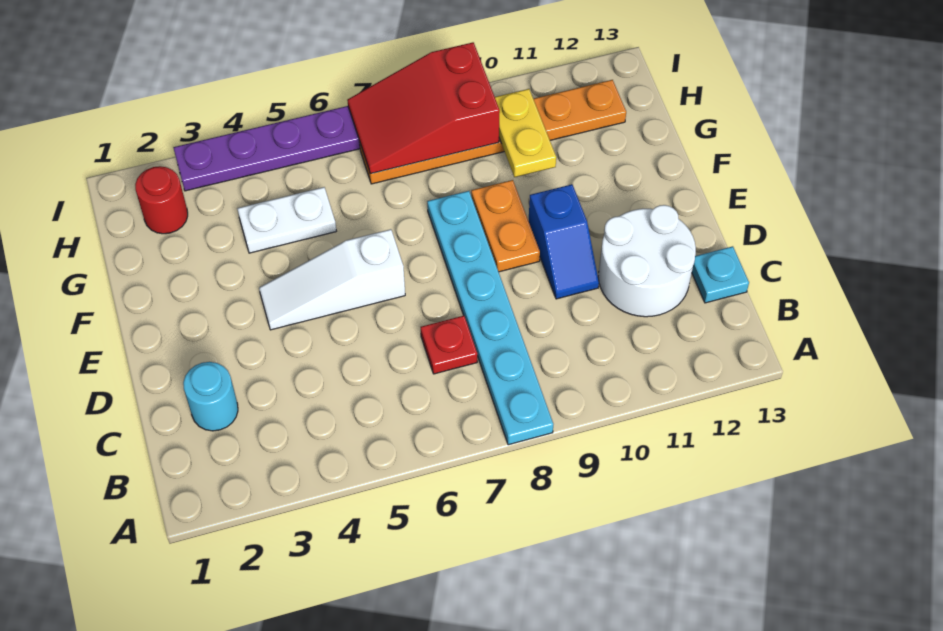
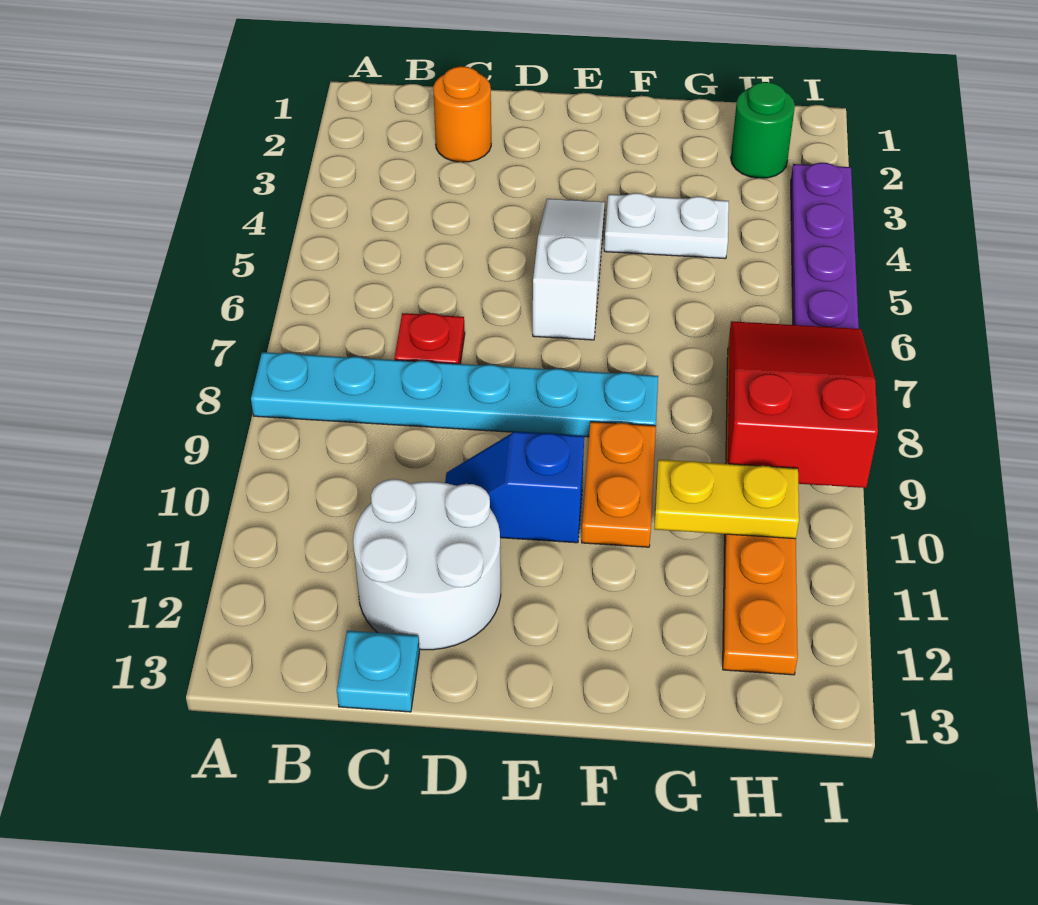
cyan 1x1 round brick [183,362,238,431] -> orange 1x1 round brick [433,66,491,162]
orange 1x2 plate [471,180,540,272] -> orange 1x2 plate turned to [582,422,656,547]
white 1x2 plate [237,187,336,253] -> white 1x2 plate turned to [604,193,729,259]
red 1x1 round brick [135,166,188,234] -> green 1x1 round brick [731,82,795,178]

